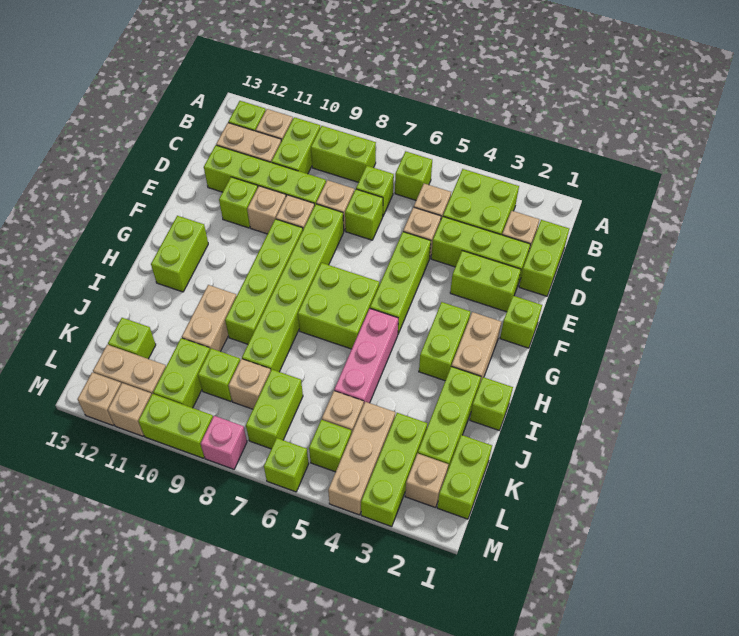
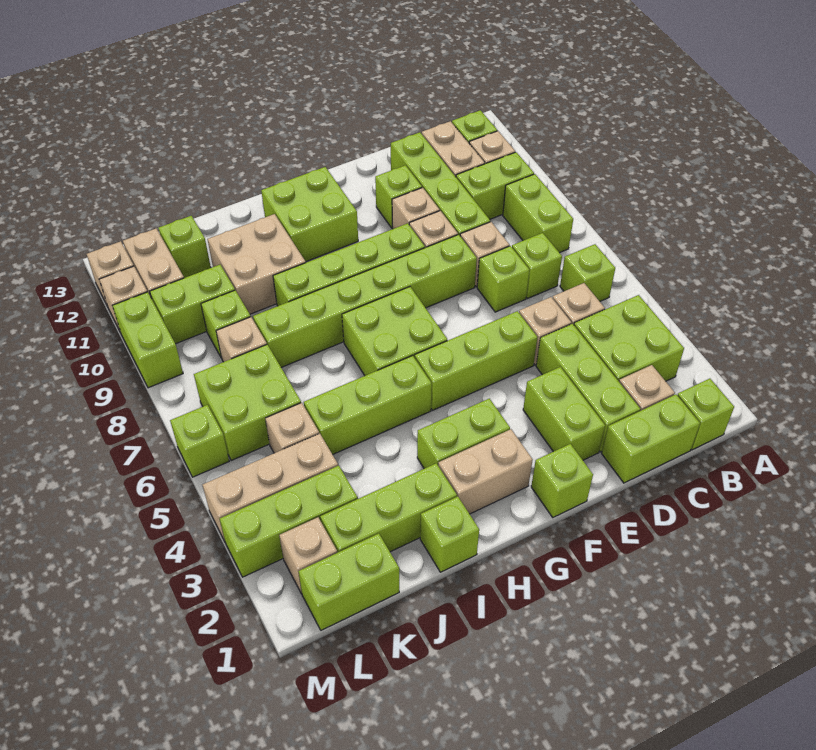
lime 1x2 brick [151,216,208,292] -> lime 2x2 brick [261,167,358,261]
pink 1x3 brick [334,309,398,403] -> lime 1x3 brick [304,356,432,455]
tan 1x2 brick [182,285,237,351] -> tan 2x2 brick [208,214,306,314]
lime 1x2 brick [246,370,303,449] -> lime 2x2 brick [194,345,301,461]
lime 1x1 brick [309,420,352,472] -> lime 1x1 brick moved to [677,379,734,450]
pink 1x1 brick [201,416,247,469] -> none

